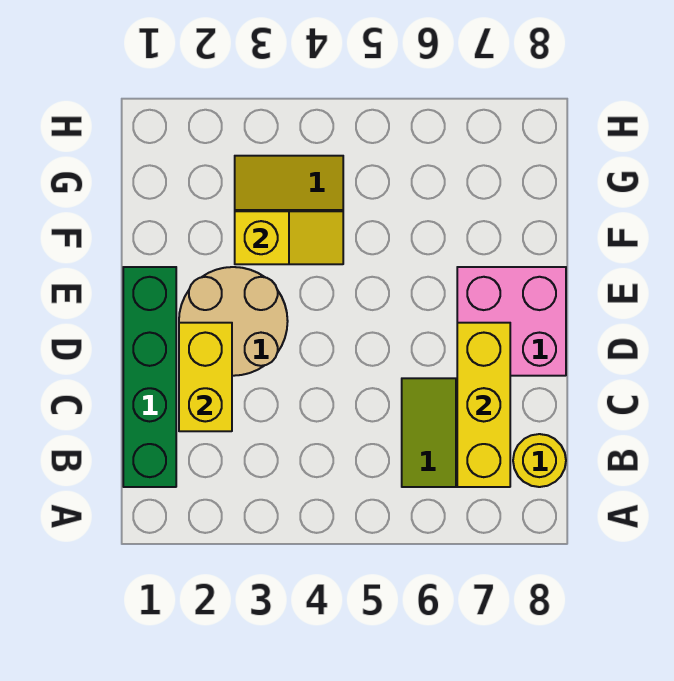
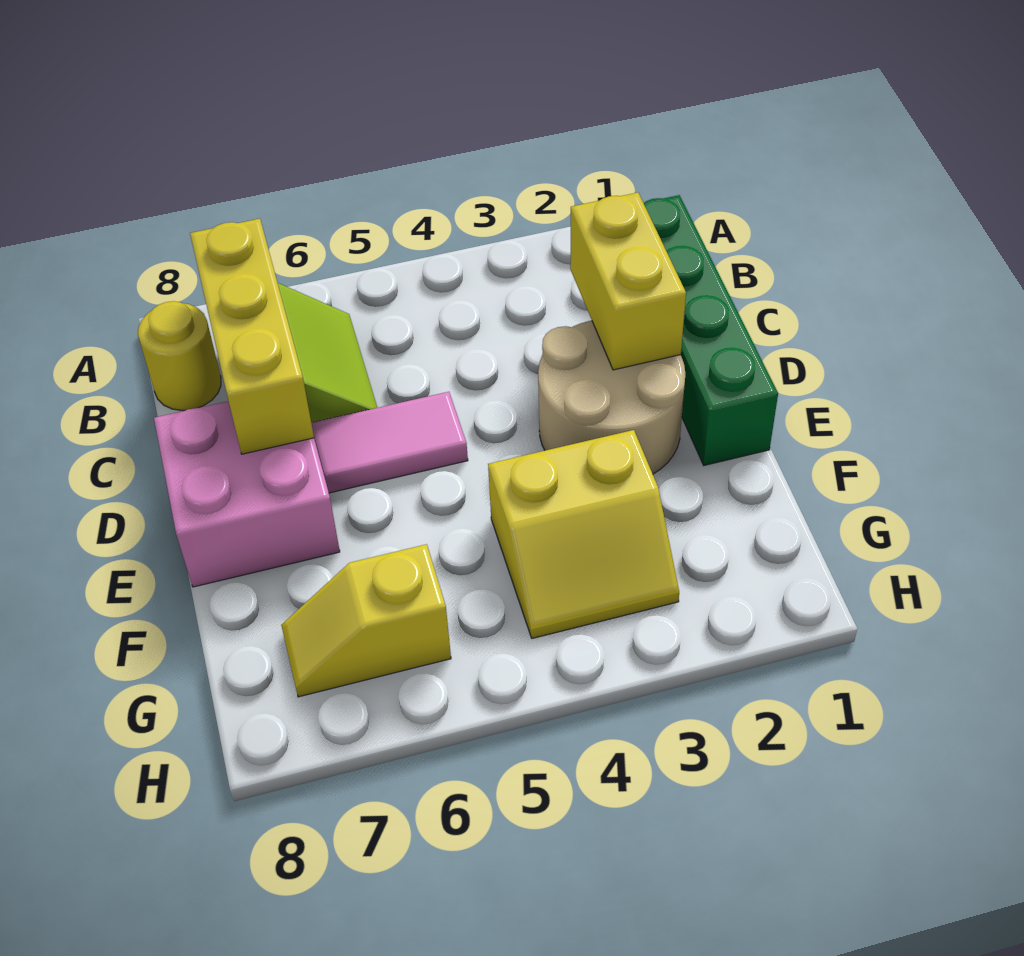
none -> pink 1x2 tile [311,392,468,493]
yellow 1x2 slope [235,211,343,264] -> yellow 1x2 slope moved to [281,544,451,697]

